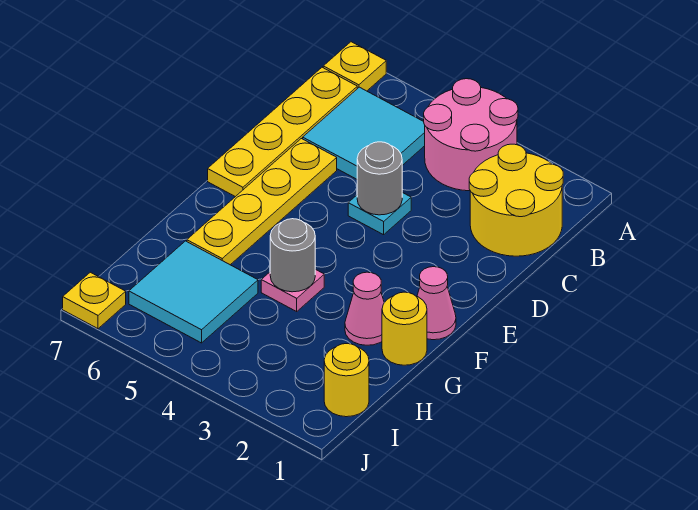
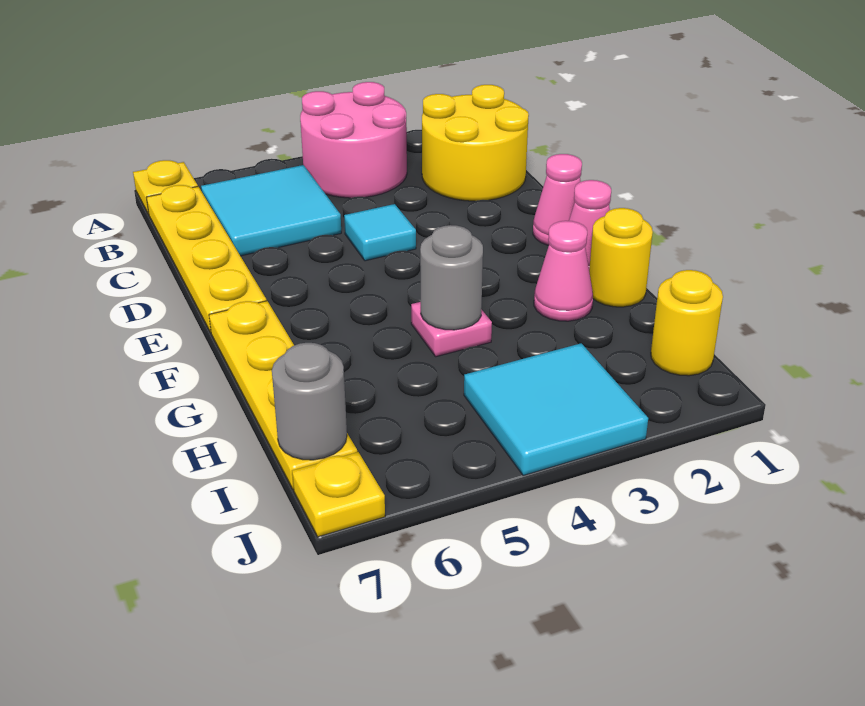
cyan 1x1 plate [348,193,411,235] -> cyan 1x1 tile [344,204,416,261]
grey 1x1 round brick [357,142,402,215] -> grey 1x1 round brick moved to [272,343,347,460]
yellow 1x4 plate [187,139,337,265] -> yellow 1x4 plate moved to [209,301,357,489]
none -> pink 1x1 cone [533,154,582,245]
cyan 2x2 tile [129,241,258,343] -> cyan 2x2 tile moved to [464,343,648,476]

